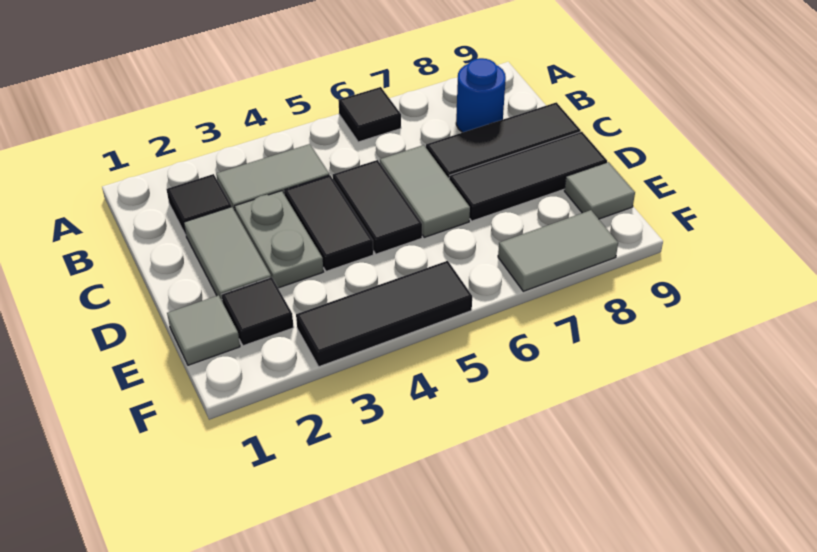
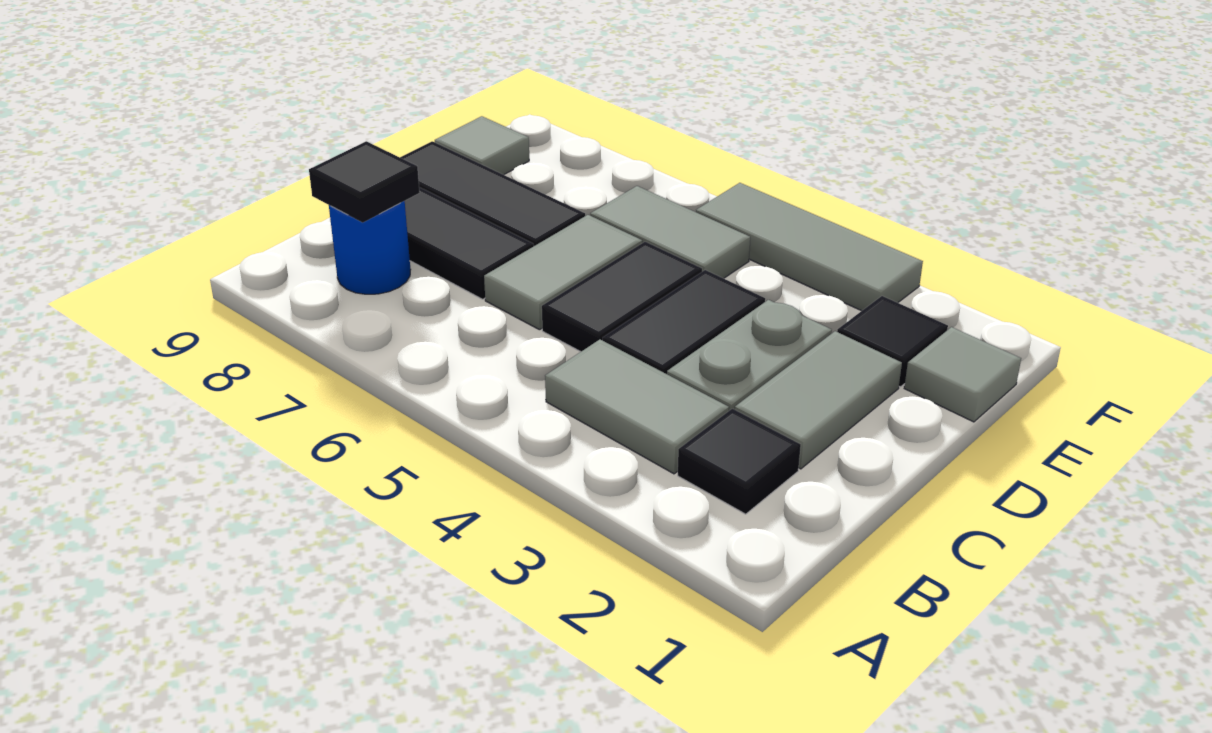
black 1x1 tile [338,87,401,142] -> black 1x1 tile moved to [309,141,420,223]
black 1x3 tile [296,261,472,367] -> grey 1x3 tile [696,183,923,311]
grey 1x2 tile [498,210,618,291] -> grey 1x2 tile moved to [590,186,750,278]

